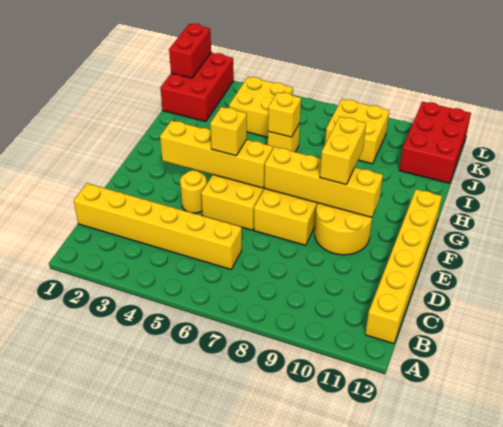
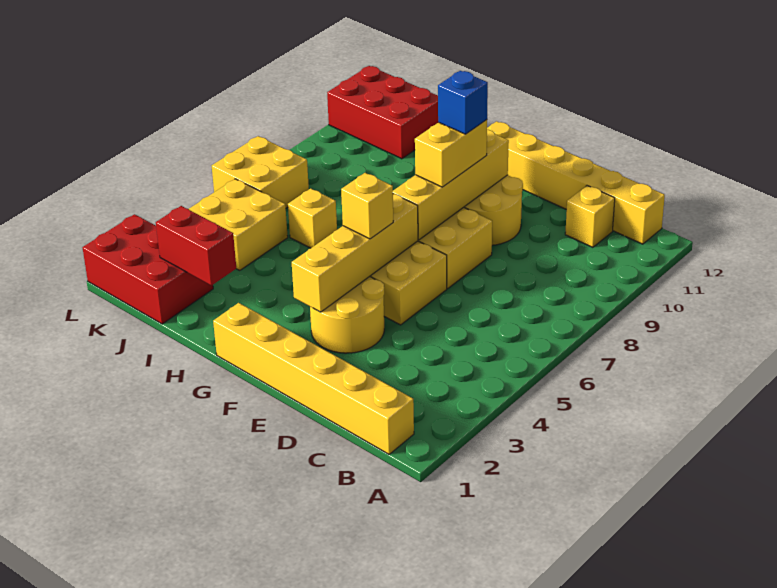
yellow 1x6 brick [74,183,242,269] -> yellow 1x6 brick turned to [213,303,414,454]
yellow 1x1 round brick [180,170,207,213] -> yellow 2x2 round brick [310,276,384,353]
yellow 1x2 brick [320,117,366,185] -> yellow 1x2 brick turned to [415,120,487,187]
none -> blue 1x1 brick [438,71,488,134]
yellow 1x1 brick [268,92,301,137] -> yellow 1x1 brick moved to [565,186,615,247]
yellow 2x2 brick [325,99,389,164] -> yellow 2x2 brick moved to [212,136,309,208]
red 1x2 brick [169,24,211,78] -> red 1x2 brick moved to [156,206,236,285]

